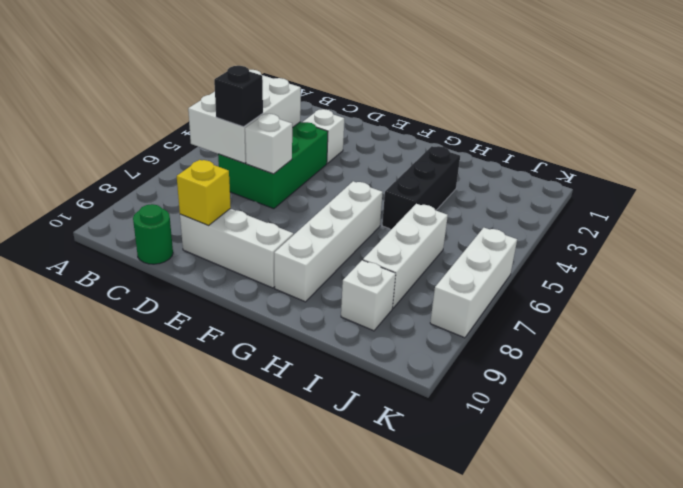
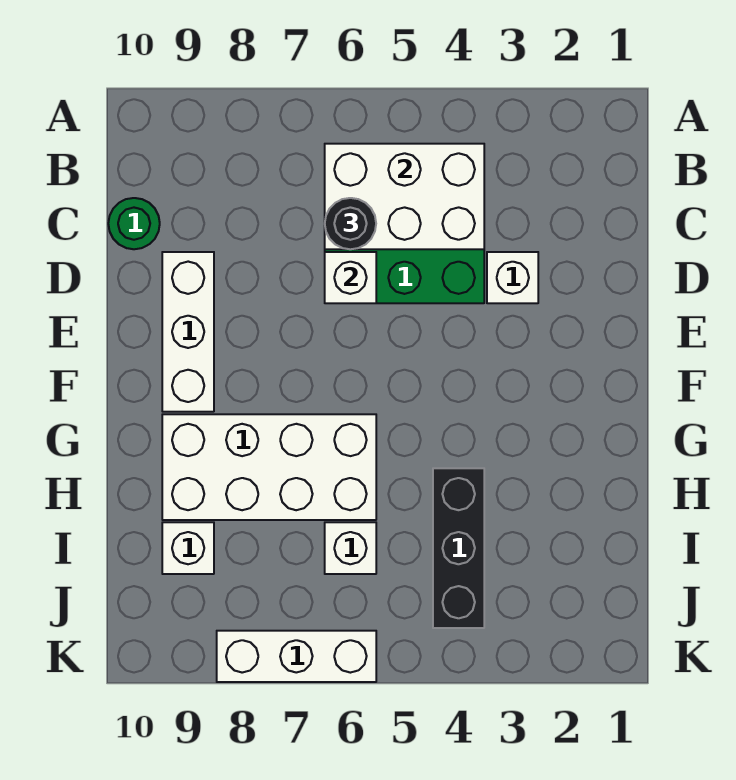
black 1x1 brick [214,66,263,127] -> black 1x1 round brick [325,198,376,249]
yellow 1x1 brick [177,160,231,226] -> none
white 1x4 brick [274,181,383,302] -> white 2x4 brick [162,414,376,520]
black 1x3 brick [382,146,460,229] -> black 1x3 brick turned to [433,468,484,628]
white 1x3 brick [363,204,448,308] -> white 1x1 brick [325,522,376,574]

